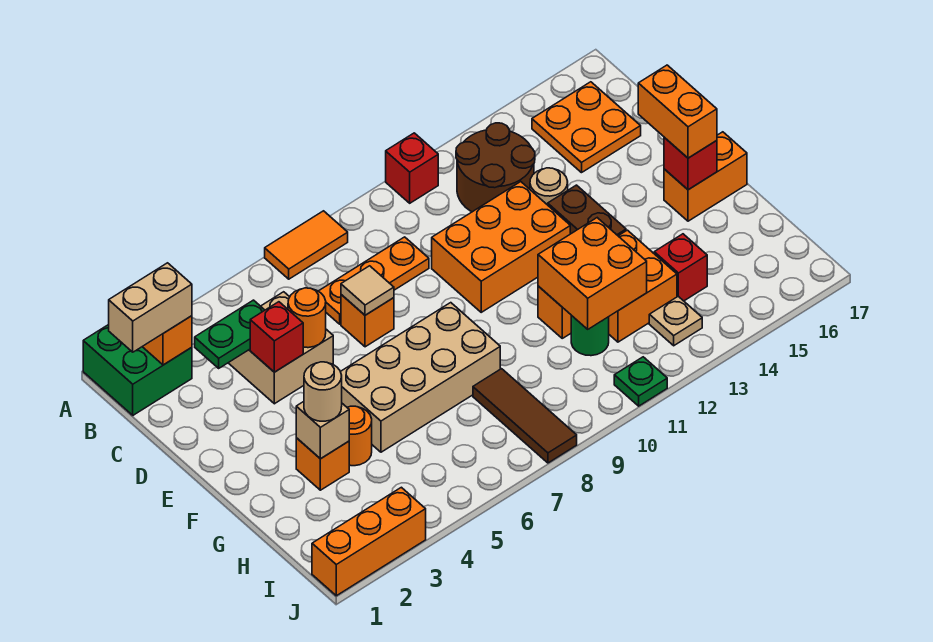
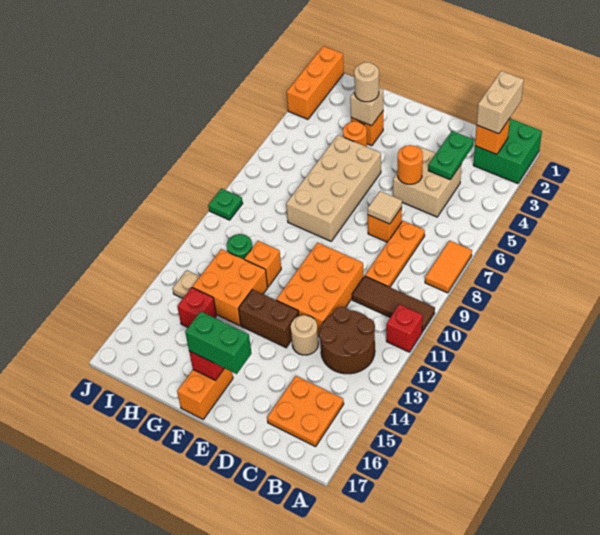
red 1x1 brick [250,302,303,372] -> none
orange 1x2 brick [638,65,717,158] -> green 1x2 brick [185,311,252,374]
orange 2x2 brick [538,218,647,329] -> none
brown 1x3 tile [473,369,577,463] -> brown 1x3 tile moved to [352,276,435,332]
green 1x1 plate [614,357,667,406] -> green 1x1 plate moved to [208,189,243,220]

